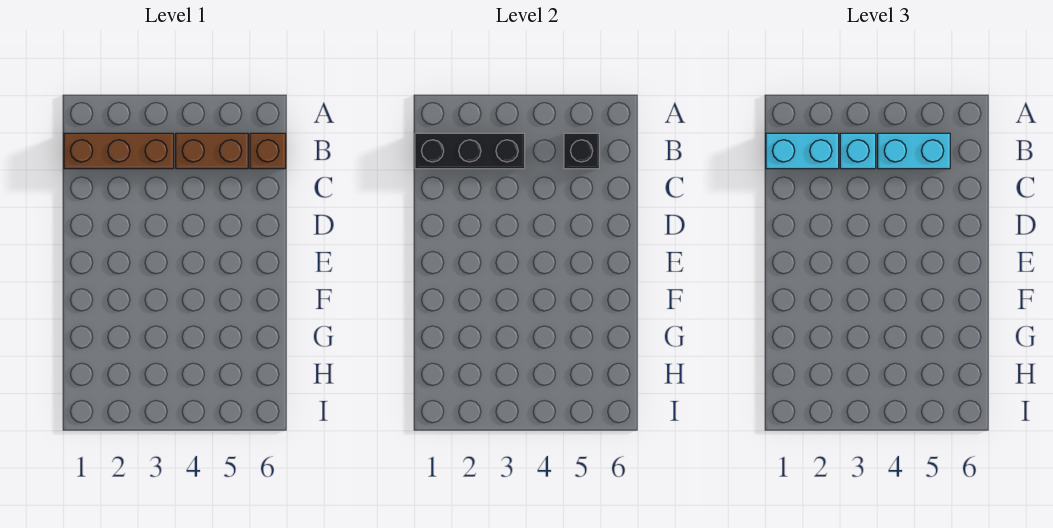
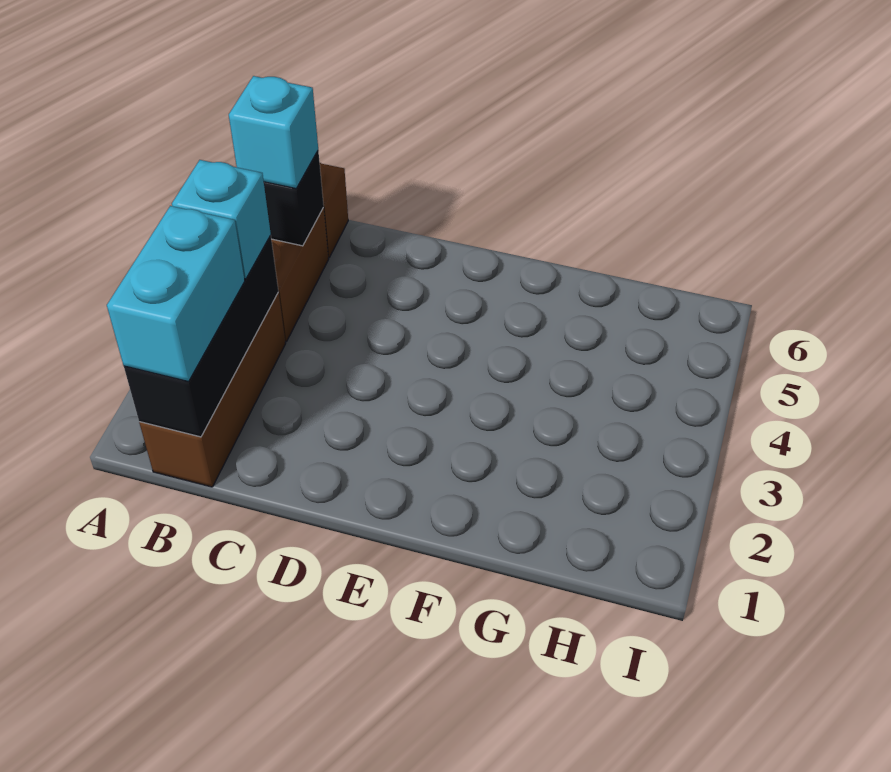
cyan 1x2 brick [878,133,950,169] -> cyan 1x1 brick [229,76,318,189]

